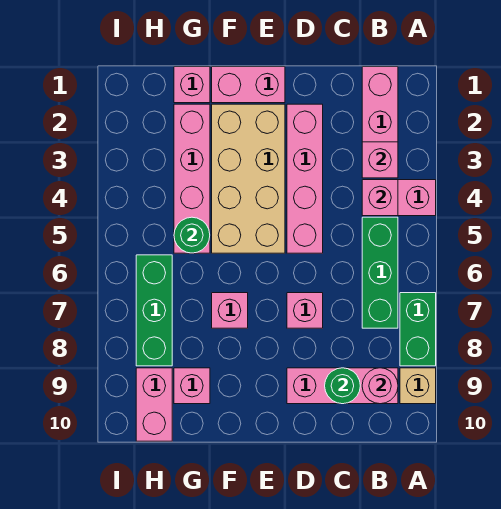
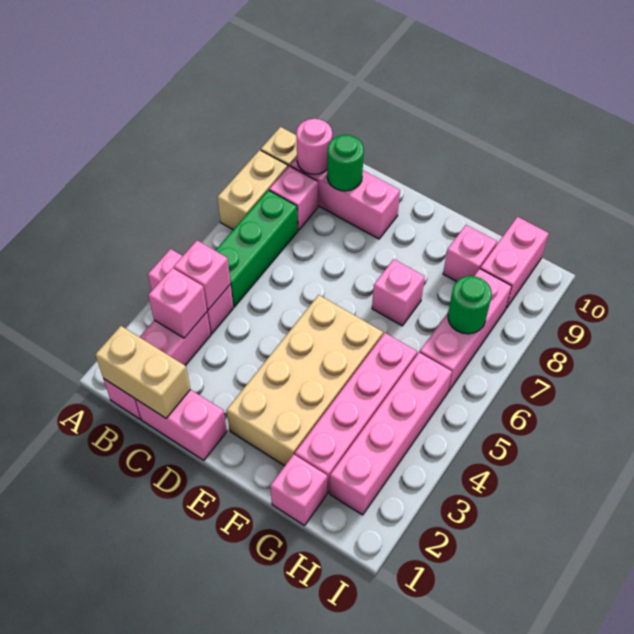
green 1x2 brick [400,293,436,366] -> tan 1x2 brick [217,150,288,230]
none -> tan 1x2 brick [95,326,190,418]
pink 1x4 brick [287,104,323,253] -> pink 1x4 brick moved to [330,352,452,515]
pink 1x1 brick [287,293,323,328] -> pink 1x1 brick moved to [269,166,318,230]
pink 1x2 brick [212,67,285,103] -> pink 1x2 brick moved to [135,390,227,460]
green 1x1 round brick [174,217,210,253] -> green 1x1 round brick moved to [448,276,492,334]
green 1x3 brick [136,255,172,366] -> pink 1x3 brick [420,269,512,392]

